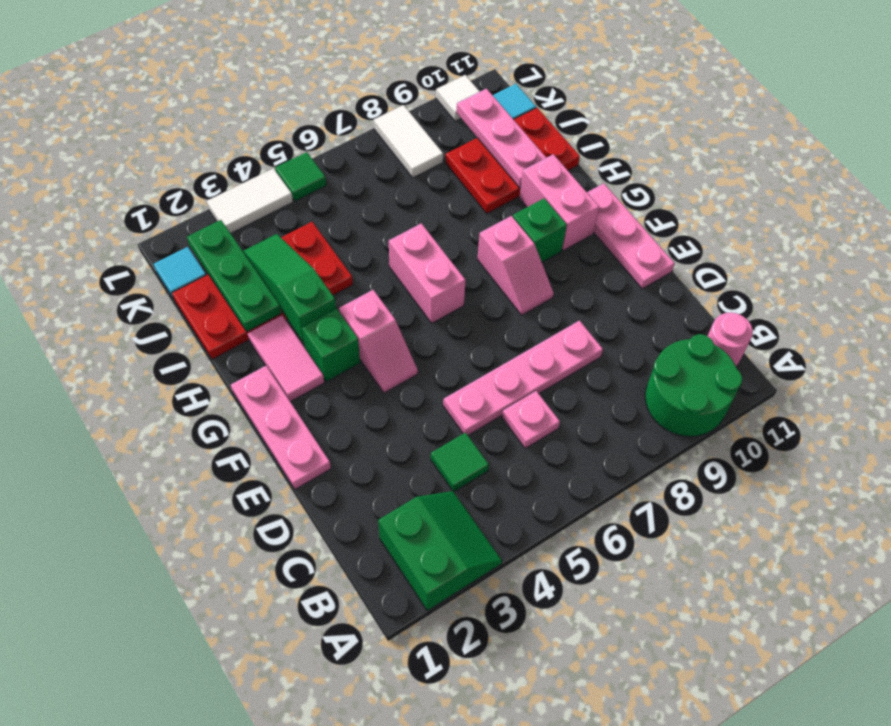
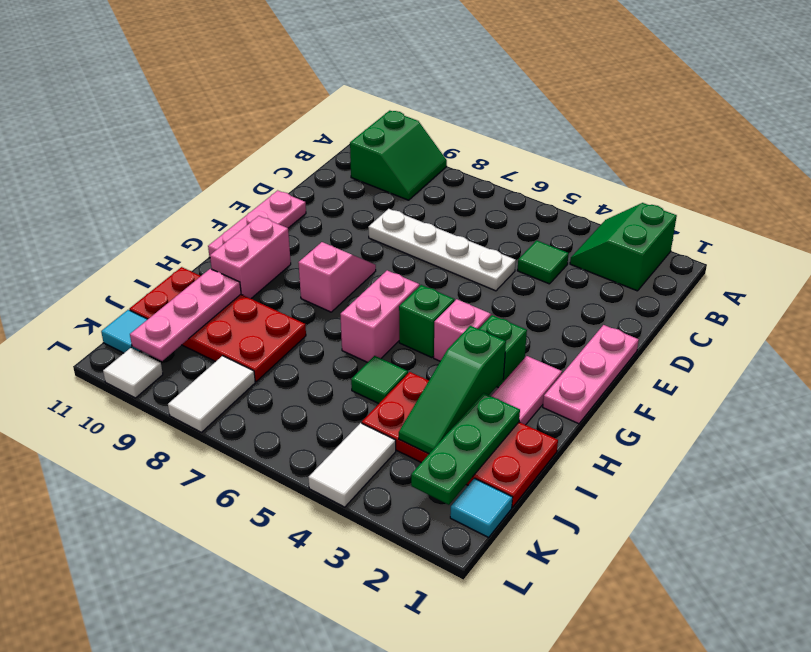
green 2x2 round brick [645,334,742,437] -> green 2x2 slope [350,111,447,200]
pink 1x1 round brick [708,312,753,366] -> none
pink 1x1 plate [502,391,560,448] -> none
pink 1x4 plate [443,321,603,435] -> white 1x4 plate [368,209,516,291]
green 1x1 brick [513,198,567,262] -> green 1x1 brick moved to [399,285,454,358]
red 2x3 plate [446,108,580,213] -> red 2x4 plate [130,267,306,381]
white 1x2 tile [207,168,293,233] -> white 1x2 tile turned to [308,423,396,507]
green 1x1 tile [275,152,326,201] -> green 1x1 tile moved to [351,356,408,404]

